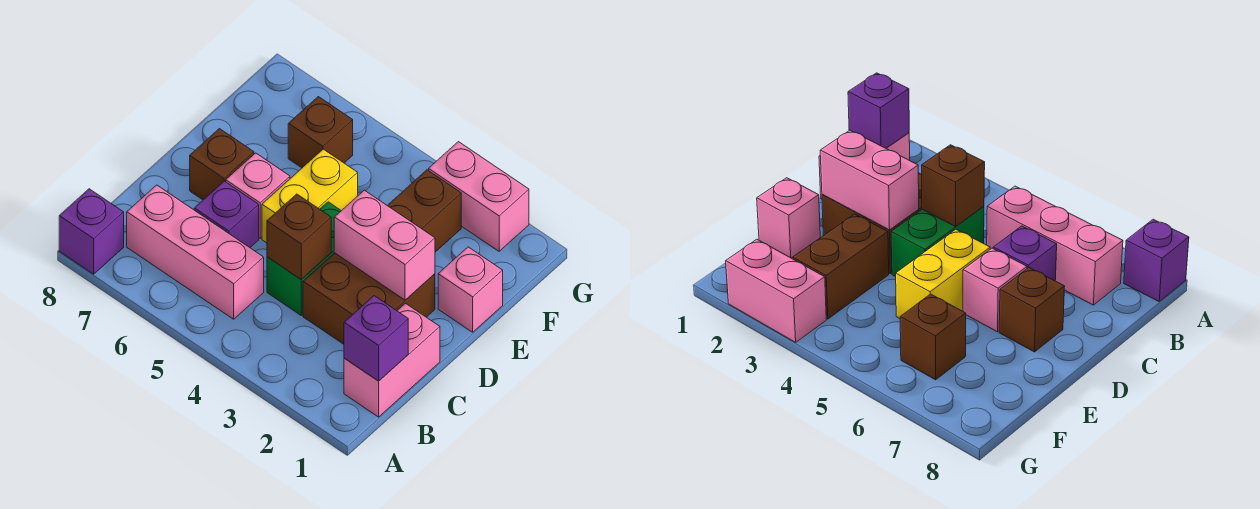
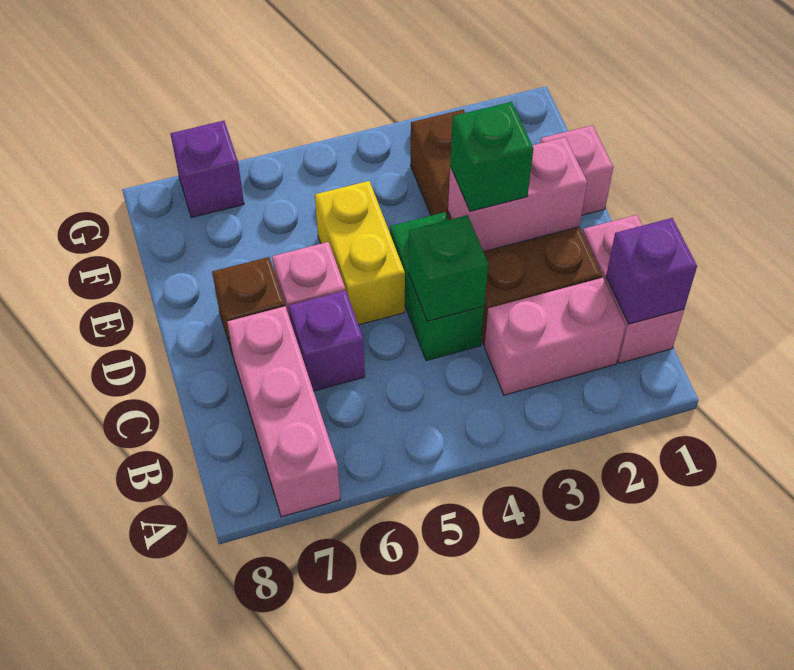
purple 1x1 brick [59,189,124,274] -> purple 1x1 brick moved to [171,121,244,218]
pink 1x3 brick [127,185,264,319] -> pink 1x3 brick turned to [227,306,340,517]
brown 1x1 brick [267,194,331,280] -> green 1x1 brick [409,215,488,321]
none -> green 1x1 brick [450,102,533,211]
brown 1x1 brick [288,97,353,168] -> none
pink 1x2 brick [429,142,529,251] -> pink 1x2 brick moved to [484,278,625,395]

